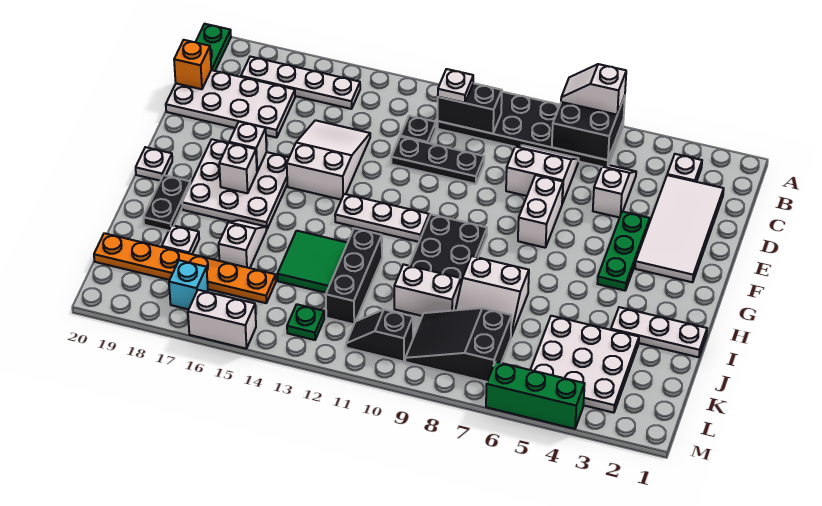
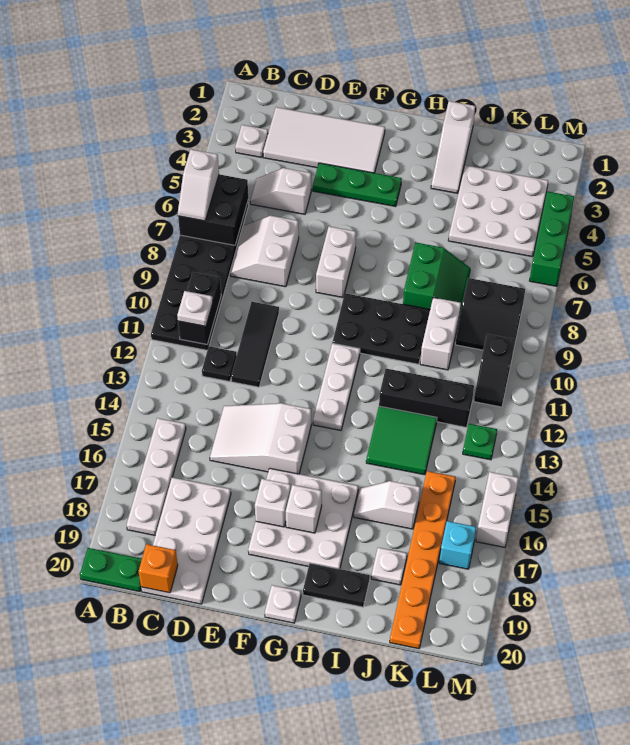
black 1x3 plate [391,137,484,184] -> black 1x3 tile [231,302,279,387]
white 1x2 brick [518,175,563,248] -> white 1x2 brick turned to [316,226,356,298]
white 1x3 plate [611,307,707,357] -> white 1x3 slope [431,101,475,193]
white 2x2 slope [456,256,529,336] -> green 2x2 slope [403,242,470,314]
black 2x3 slope [405,308,511,382] -> black 2x2 slope [455,278,525,350]

